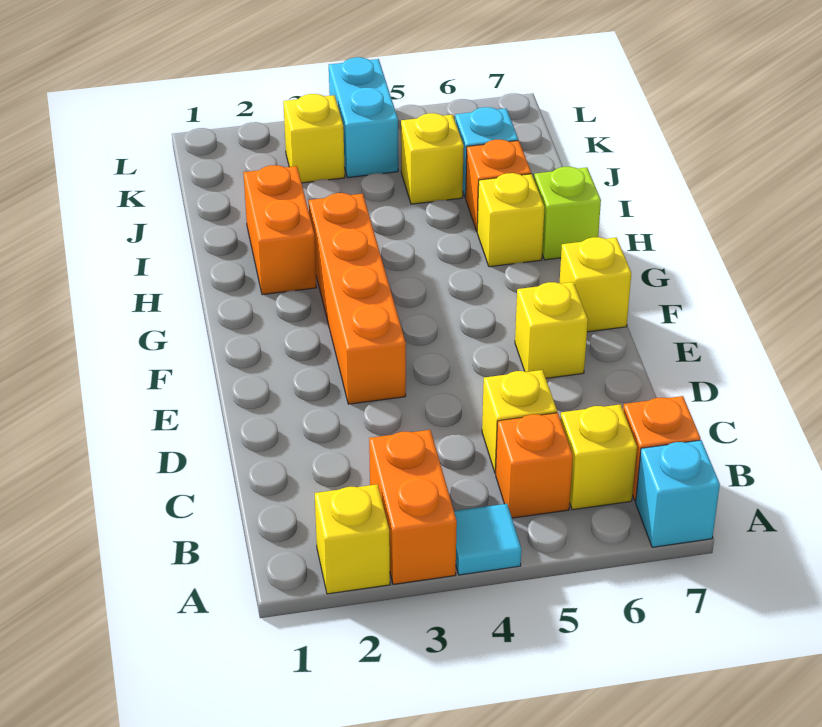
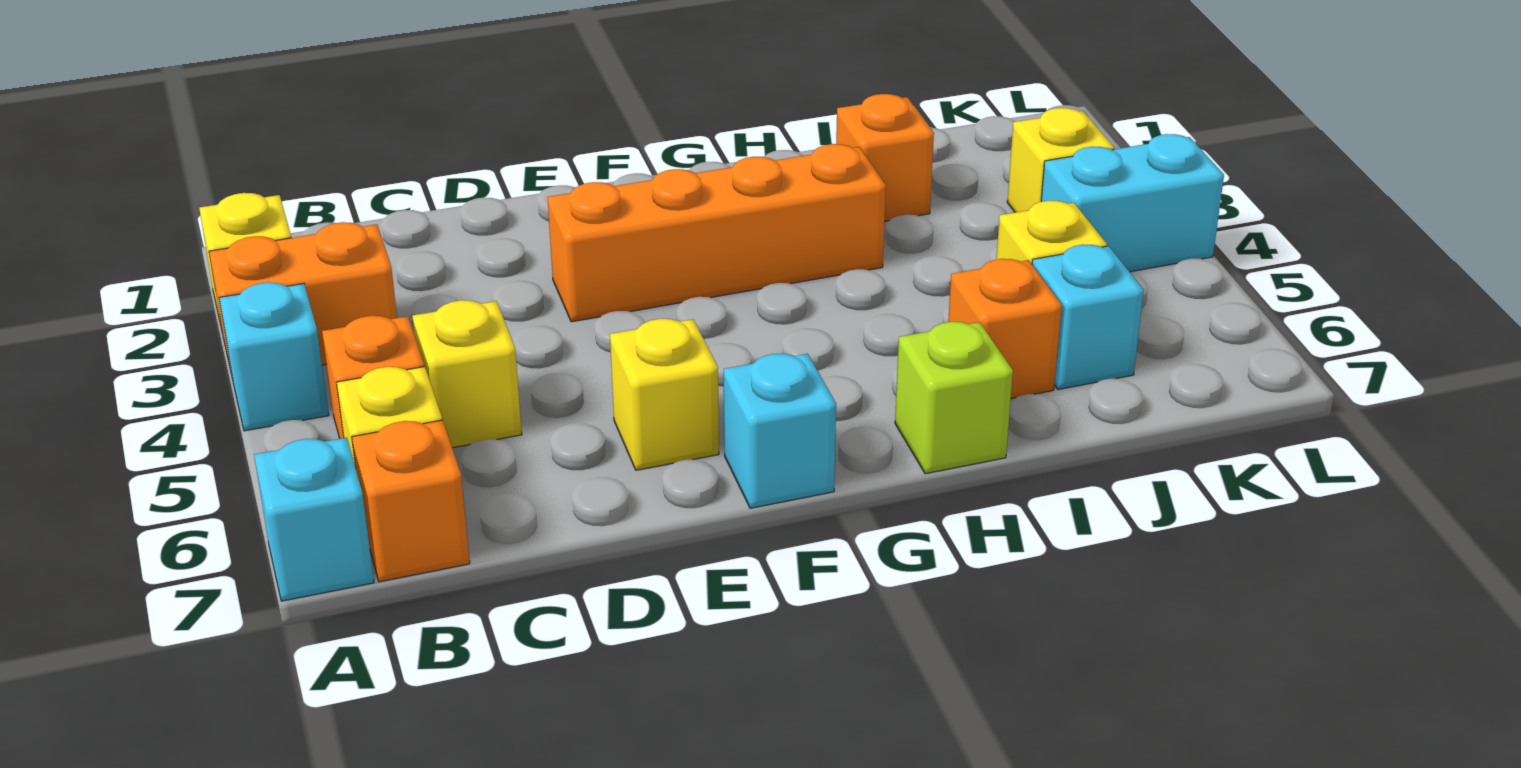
cyan 1x1 tile [454,504,521,575] -> cyan 1x1 brick [219,282,329,431]
yellow 1x1 brick [560,237,631,332] -> cyan 1x1 brick [724,354,836,508]
orange 1x2 brick [243,165,316,295] -> orange 1x1 brick [836,94,934,221]
yellow 1x1 brick [477,173,544,267] -> none

